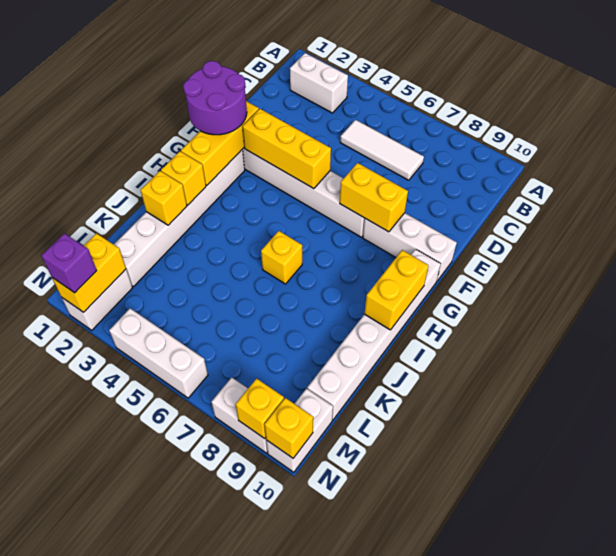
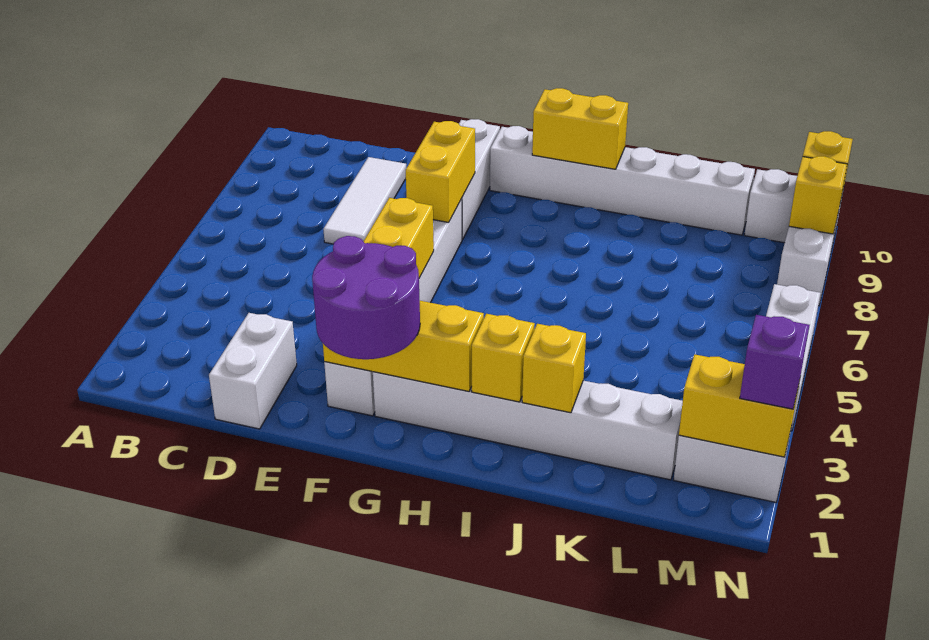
white 1x2 brick [290,53,348,113] -> white 1x2 brick moved to [209,313,297,429]
white 1x3 tile [340,120,424,180] -> white 1x3 tile moved to [323,157,406,244]
yellow 1x1 brick [261,231,302,284] -> none

